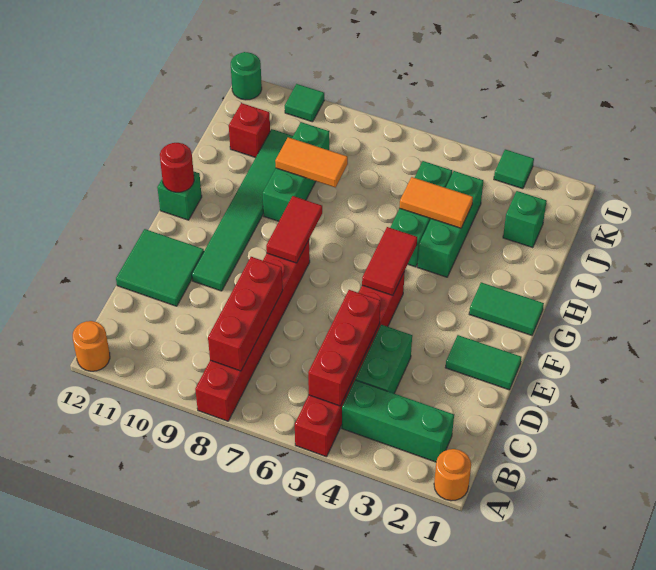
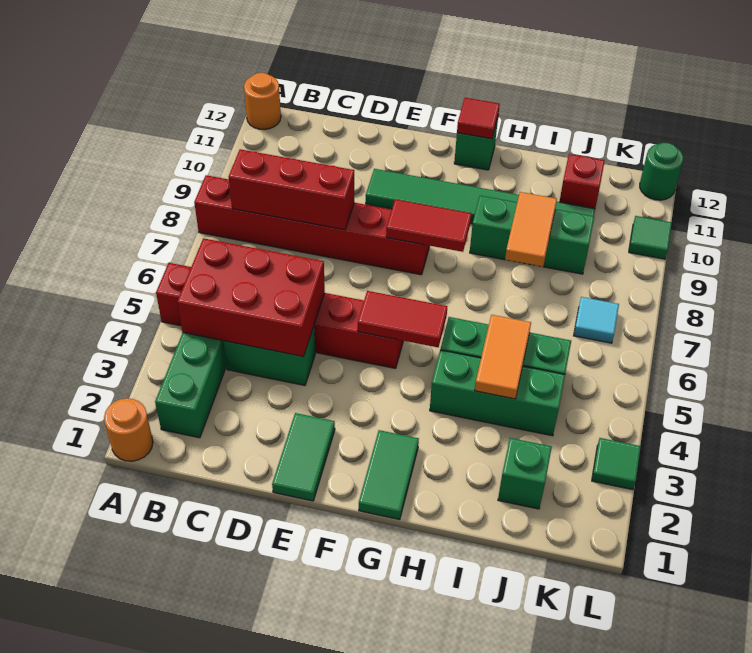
red 1x3 brick [308,290,380,406] -> red 2x3 brick [177,238,325,357]
green 2x2 tile [116,229,204,306] -> none
red 1x1 round brick [160,143,194,192] -> red 1x1 tile [457,98,500,139]
none -> cyan 1x1 tile [574,297,619,343]

